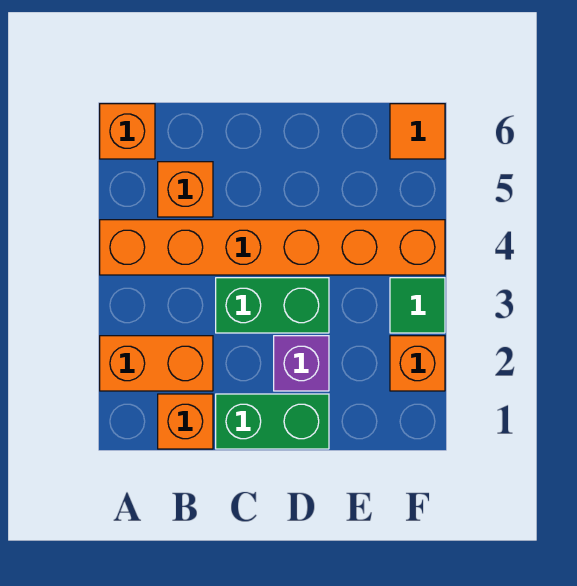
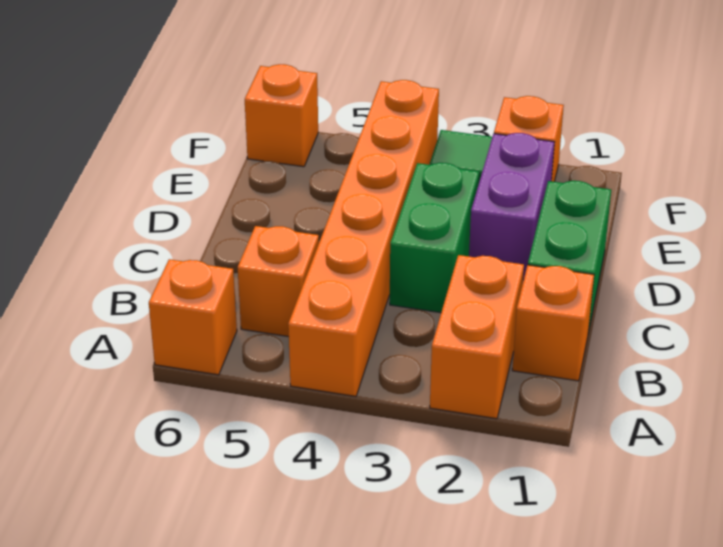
purple 1x1 brick [274,336,329,391] -> purple 1x2 brick [469,133,554,280]
orange 1x1 tile [390,104,445,159] -> orange 1x1 brick [245,64,318,167]

